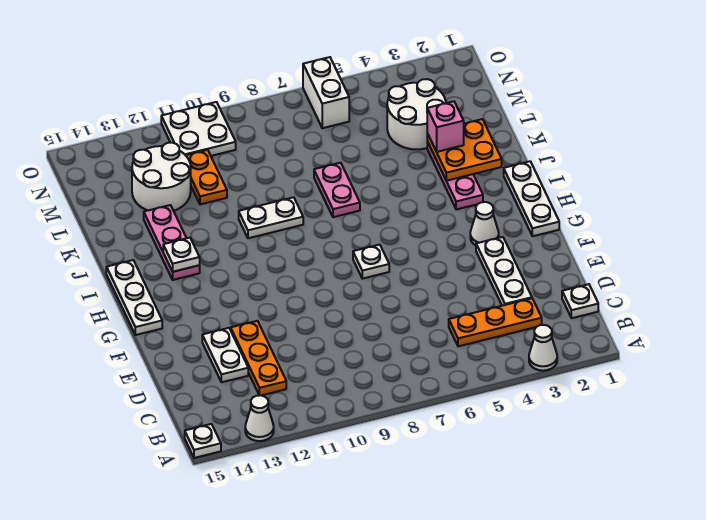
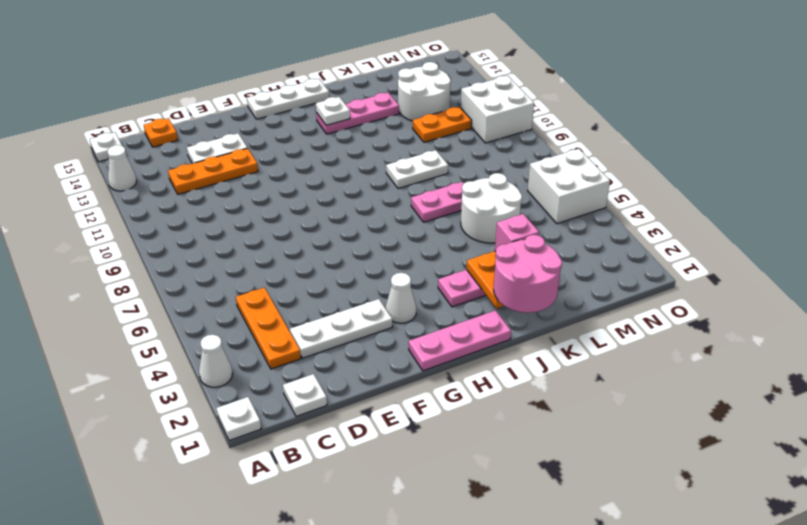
none -> orange 1x1 plate [144,118,178,147]
white 1x3 plate [504,161,559,236] -> pink 1x3 plate [409,310,511,371]
white 1x1 plate [353,245,389,279] -> white 1x1 plate moved to [216,397,261,441]
none -> pink 2x2 round brick [494,235,562,313]
white 1x2 plate [239,197,303,238] -> white 1x2 plate turned to [386,150,448,189]
white 2x2 round brick [387,79,446,149] -> white 2x2 round brick moved to [461,173,522,243]
white 1x2 brick [303,57,349,128] -> white 2x2 brick [528,149,610,224]
white 2x2 plate [161,102,236,156] -> white 2x2 brick [461,76,534,143]

